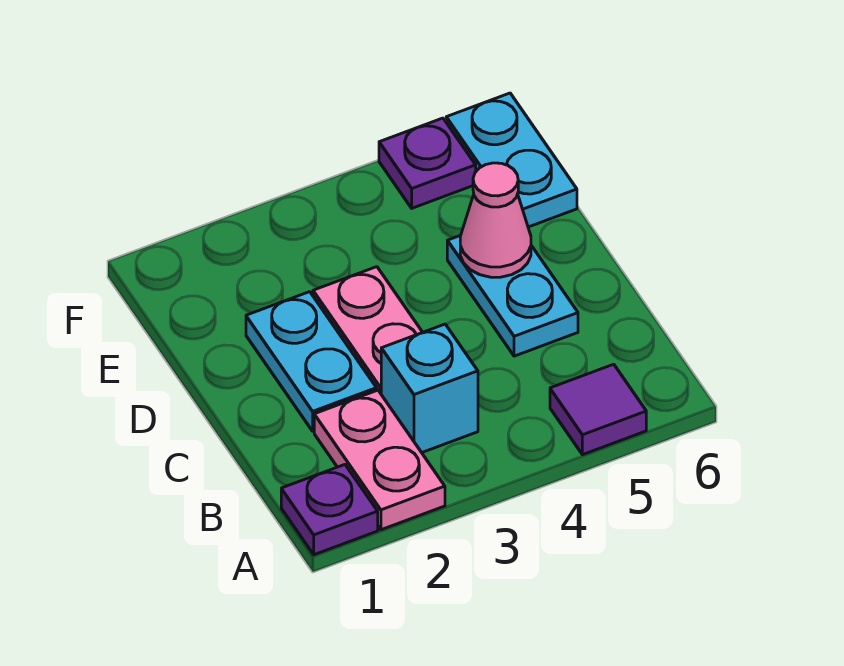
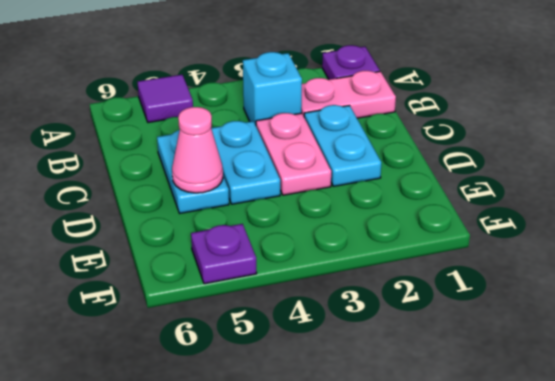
pink 1x2 plate [314,390,445,530] -> pink 1x2 plate turned to [301,71,396,118]
cyan 1x2 plate [446,93,577,227] -> cyan 1x2 plate moved to [211,121,280,204]

